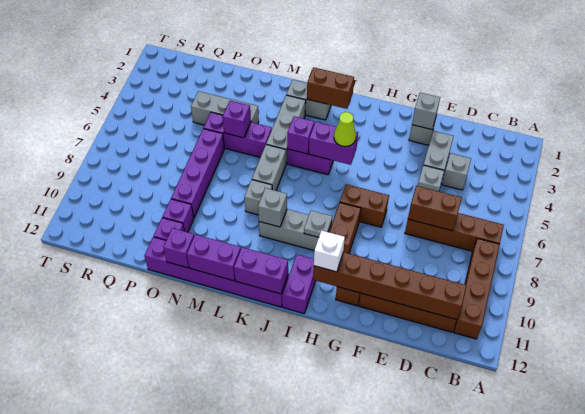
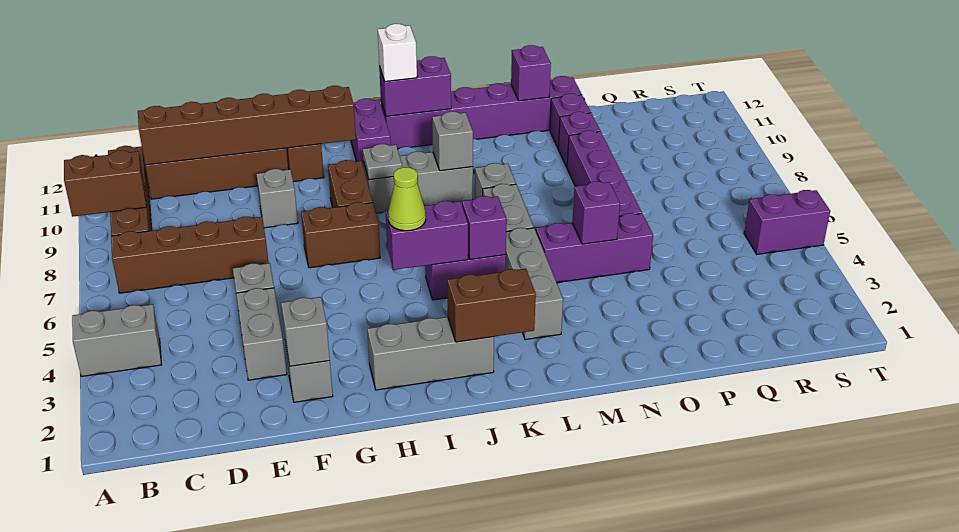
grey 1x1 brick [442,153,471,190] -> grey 1x1 brick moved to [256,169,298,228]
brown 1x2 brick [408,186,462,231] -> brown 1x2 brick moved to [64,151,146,217]
white 1x1 brick [314,231,345,272] -> white 1x1 brick moved to [378,24,417,81]
grey 1x2 brick [286,80,331,120] -> grey 1x2 brick moved to [72,304,161,377]
purple 1x2 brick [187,234,241,281] -> purple 1x2 brick moved to [744,190,830,254]
grey 1x3 brick [191,91,259,125] -> grey 1x3 brick moved to [367,317,494,390]

